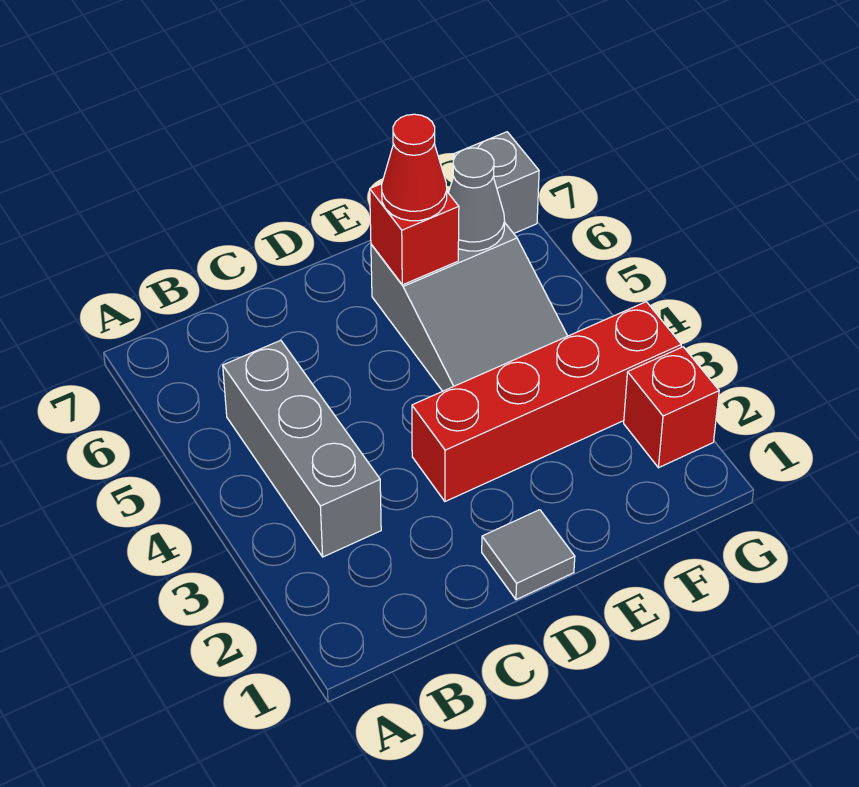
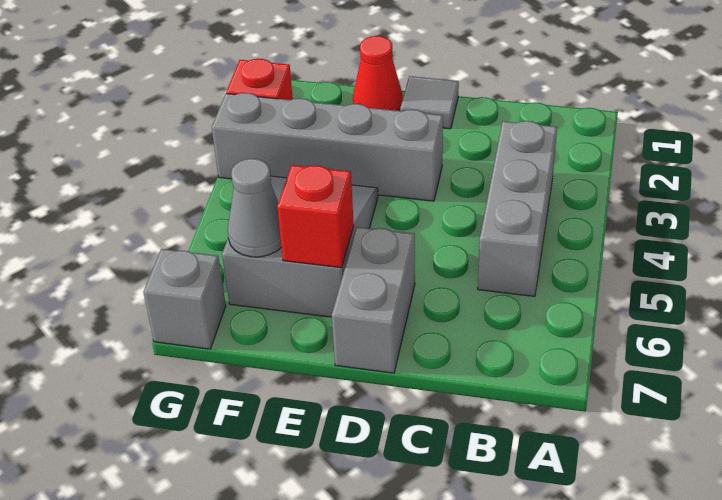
red 1x4 brick [412,302,681,501] -> grey 1x4 brick [212,93,443,201]
none -> grey 1x2 brick [332,227,415,373]
red 1x1 cone [382,114,447,221] -> red 1x1 cone moved to [353,36,403,111]

